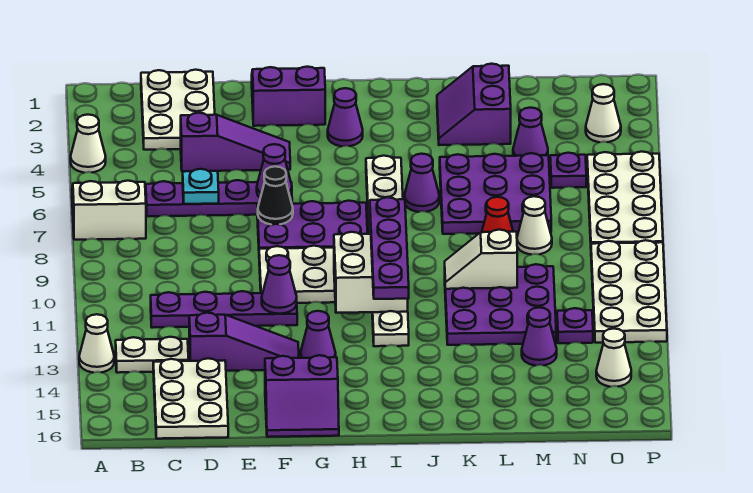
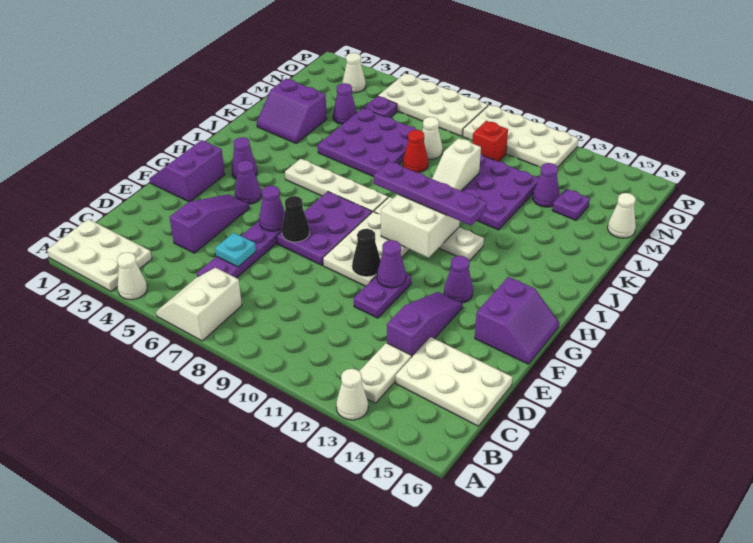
white 2x3 plate [141,70,215,150] -> white 2x3 plate moved to [47,219,152,291]
purple 1x4 plate [151,291,297,328] -> purple 1x2 plate [354,273,411,318]
none -> black 1x1 cone [352,229,381,276]
purple 1x1 cone [404,154,439,212] -> purple 1x1 cone moved to [235,160,261,204]
none -> red 1x1 brick [472,121,508,162]
purple 1x1 plate [557,308,593,343] -> purple 1x1 plate moved to [552,189,590,220]
white 1x1 cone [596,329,631,387] -> white 1x1 cone moved to [608,193,636,238]

